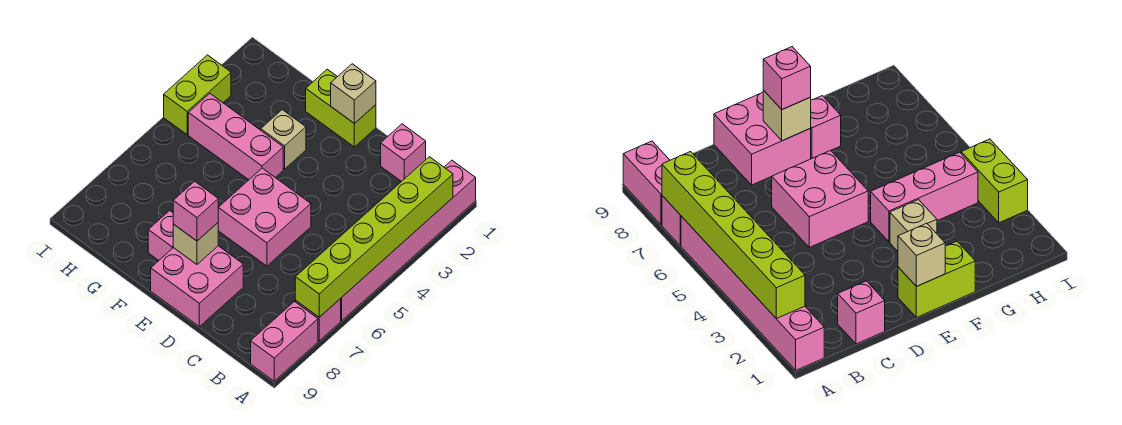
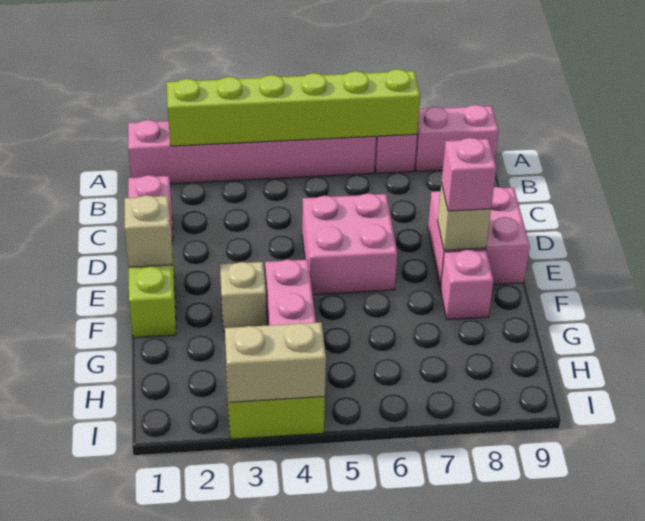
none -> tan 1x2 brick [225,322,326,402]

